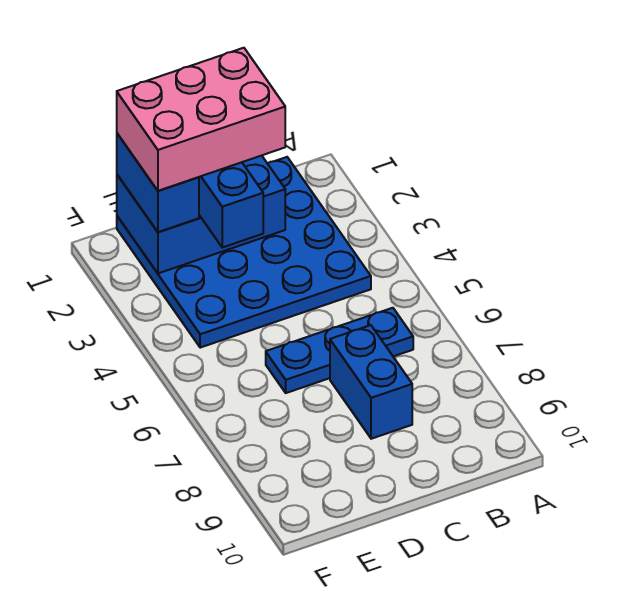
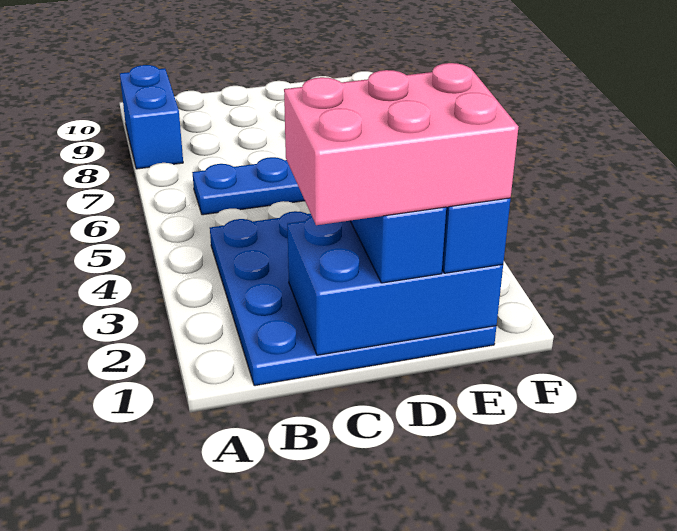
blue 1x2 brick [330,325,412,439] -> blue 1x2 brick moved to [120,65,183,169]

